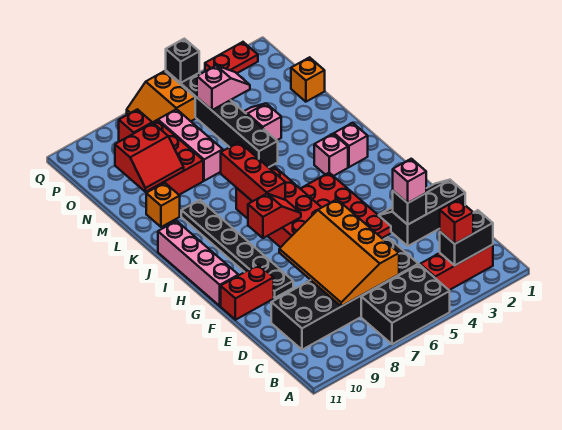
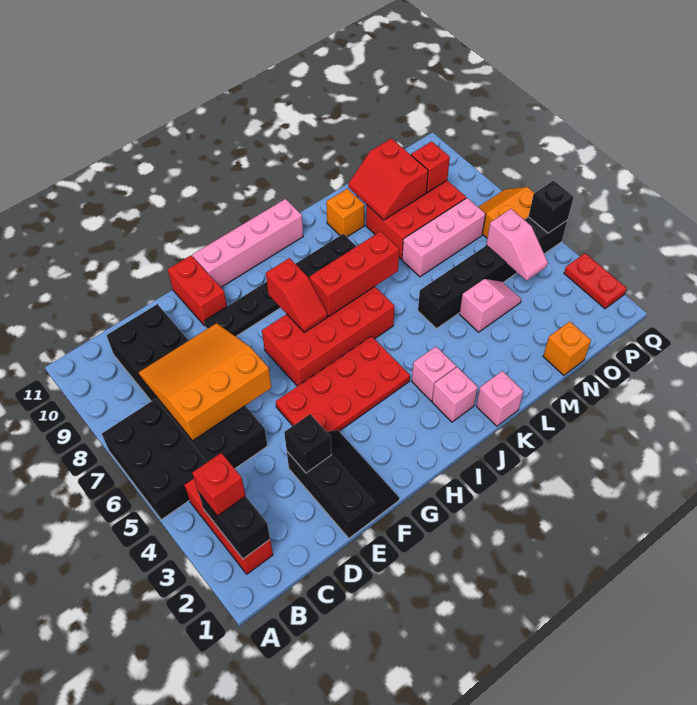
orange 3x4 slope [279,199,399,306] -> orange 3x3 slope [139,323,272,441]
pink 1x1 brick [393,159,426,203] -> pink 1x1 brick moved to [476,371,523,426]

